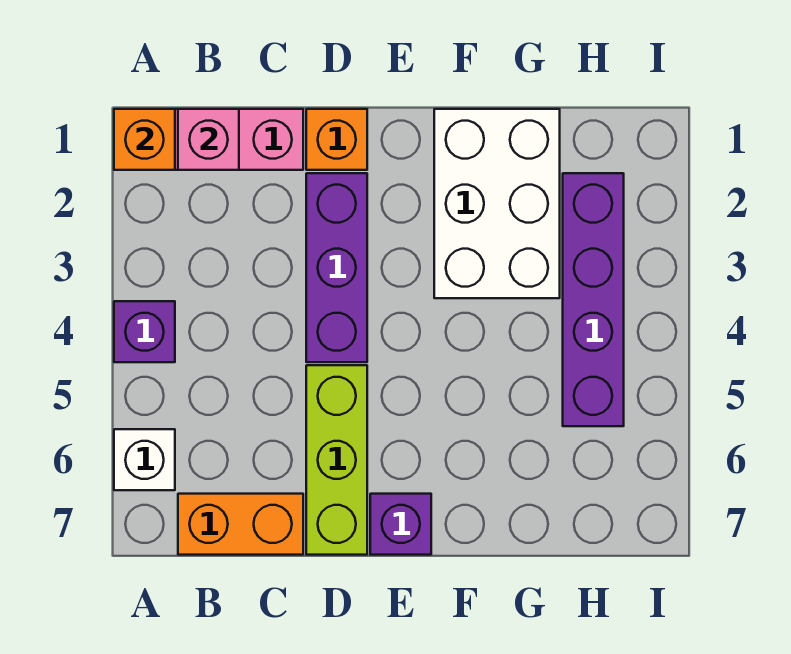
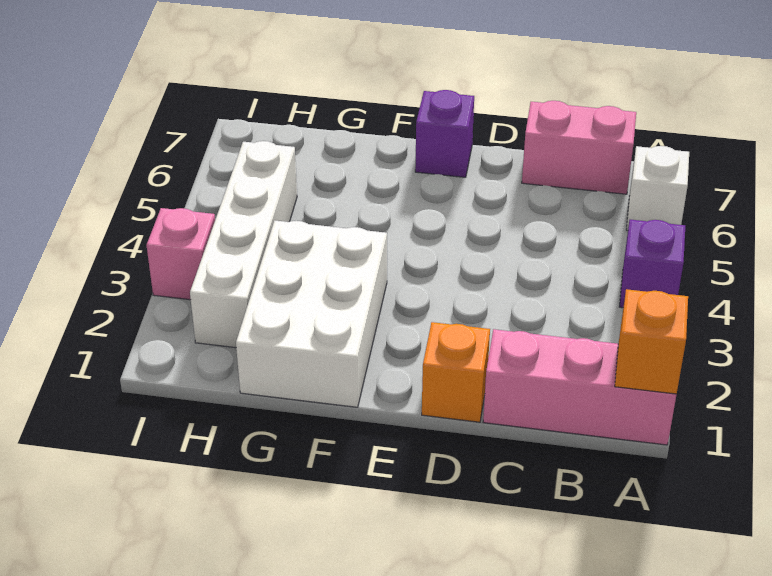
pink 1x1 brick [178,109,239,170] -> pink 1x1 brick moved to [146,208,215,300]
orange 1x2 brick [178,494,303,555] -> pink 1x2 brick [522,101,636,194]
purple 1x3 brick [306,173,367,362] -> none
lime 1x3 brick [306,365,367,555] -> none
purple 1x4 brick [563,173,624,426] -> white 1x4 brick [190,141,297,348]

